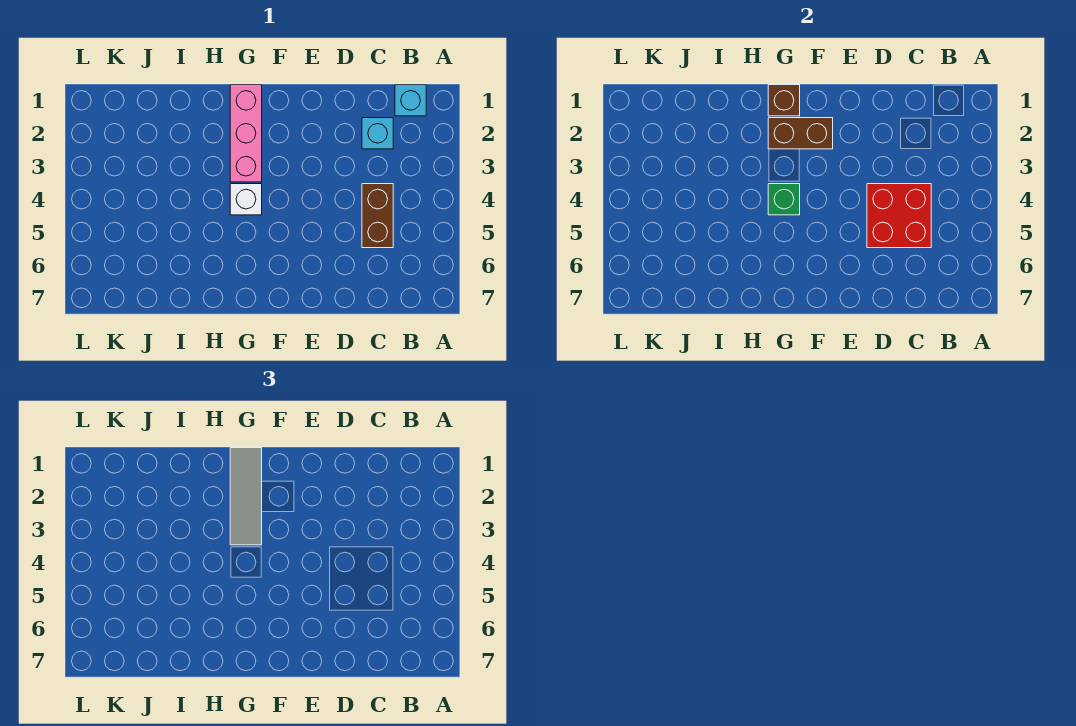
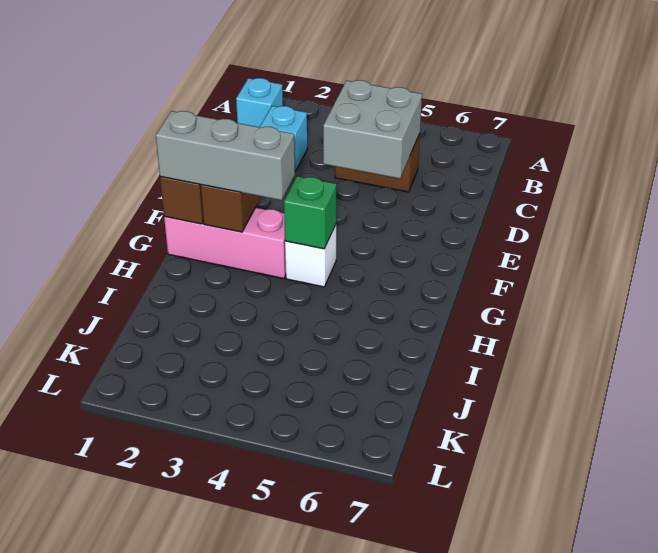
red 2x2 brick [867,184,931,248] -> grey 2x2 brick [323,80,422,179]
grey 1x3 tile [230,448,262,545] -> grey 1x3 brick [156,111,295,200]

